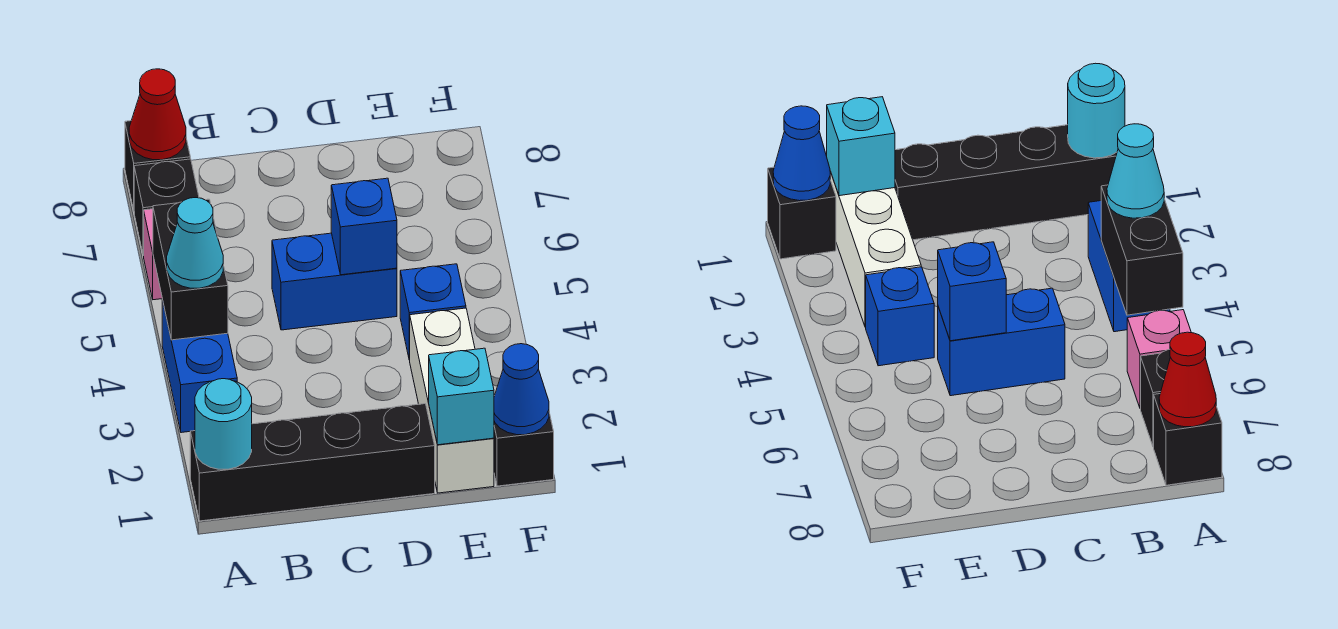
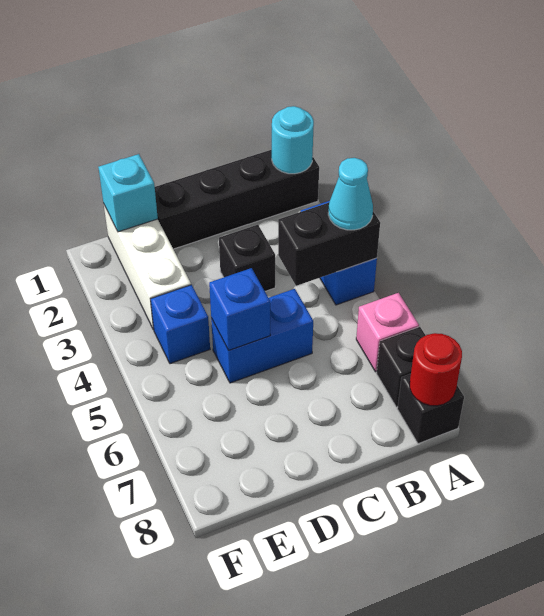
black 1x2 brick [153,199,228,340] -> black 1x2 brick turned to [278,203,380,286]
red 1x1 cone [129,69,186,160] -> red 1x1 round brick [410,333,462,406]
black 1x1 brick [494,412,554,486] -> black 1x1 brick moved to [219,225,275,291]
blue 1x1 cone [494,344,549,435] -> none

